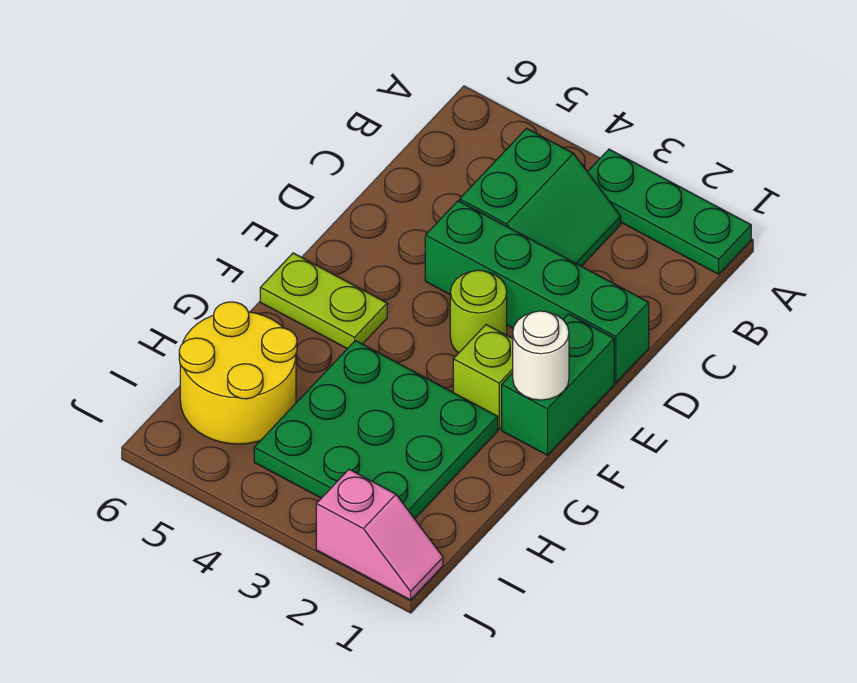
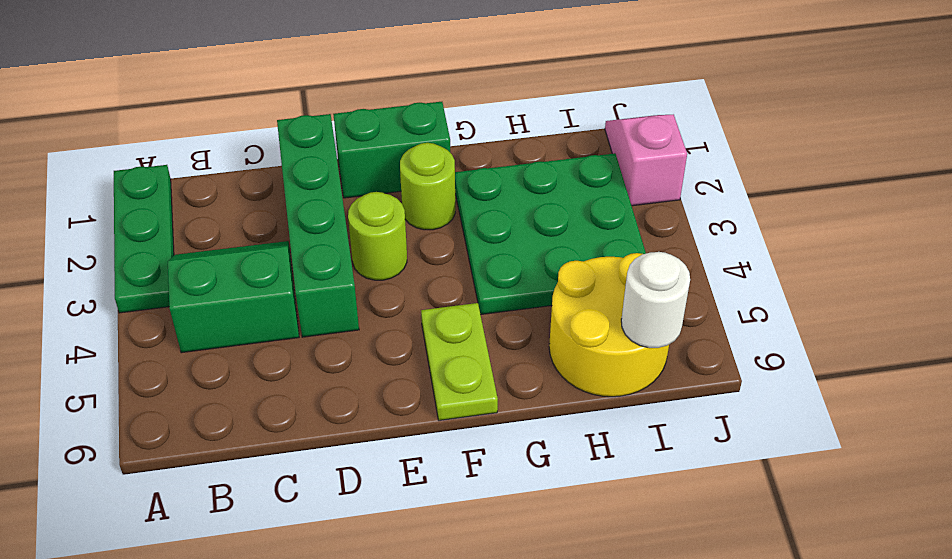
white 1x1 round brick [513,311,569,400] -> white 1x1 round brick moved to [621,252,690,348]
lime 1x1 brick [453,325,513,429] -> lime 1x1 round brick [400,143,455,230]

